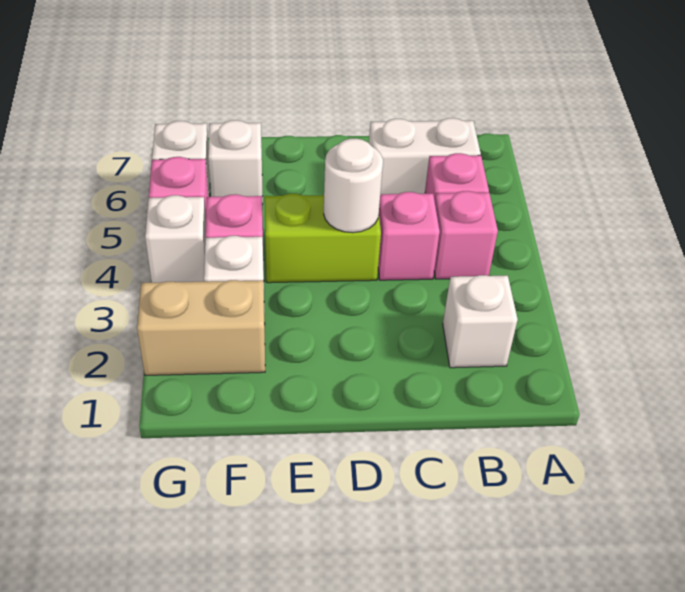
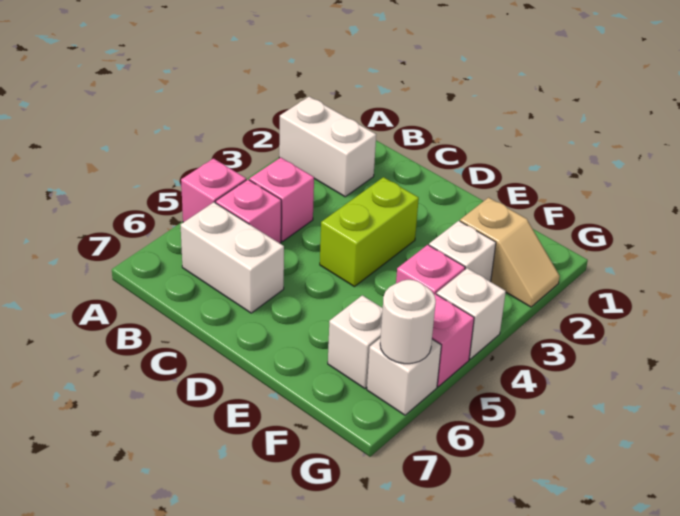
white 1x1 brick [443,275,518,368] -> white 1x2 brick [279,97,376,197]
pink 1x1 brick [378,192,440,280] -> pink 1x1 brick moved to [181,159,246,222]
lime 1x2 brick [265,194,381,283] -> lime 1x2 brick turned to [320,177,419,287]
white 1x1 round brick [324,139,383,233] -> white 1x1 round brick moved to [380,280,436,364]
tan 1x2 brick [137,280,265,375] -> tan 1x2 slope [460,197,560,307]

